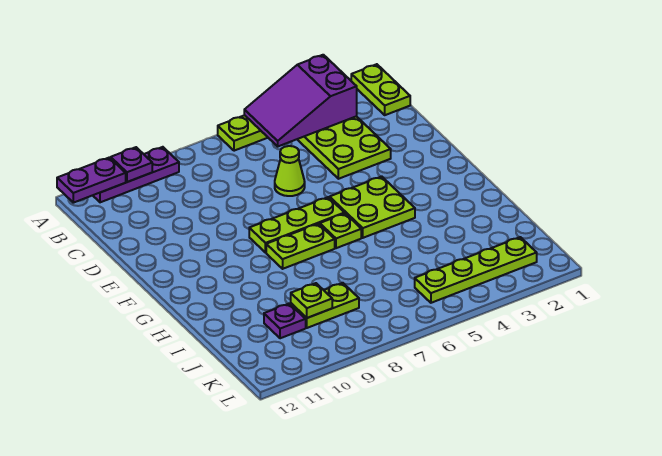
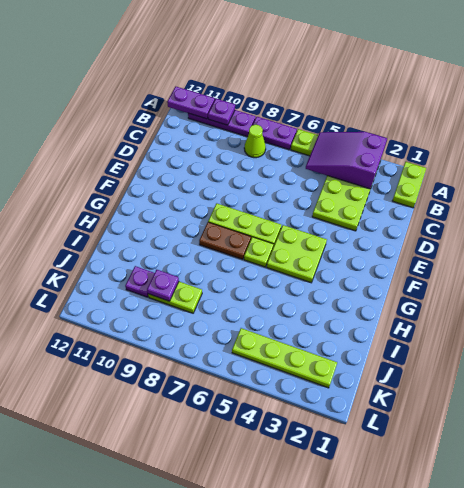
none -> purple 1x2 plate [253,117,297,150]
lime 1x1 cone [275,146,305,196] -> lime 1x1 cone moved to [244,125,266,158]
lime 1x2 plate [266,224,335,269] -> brown 1x2 plate [199,222,251,259]
lime 1x1 plate [291,283,332,318] -> purple 1x1 plate [147,270,179,301]

